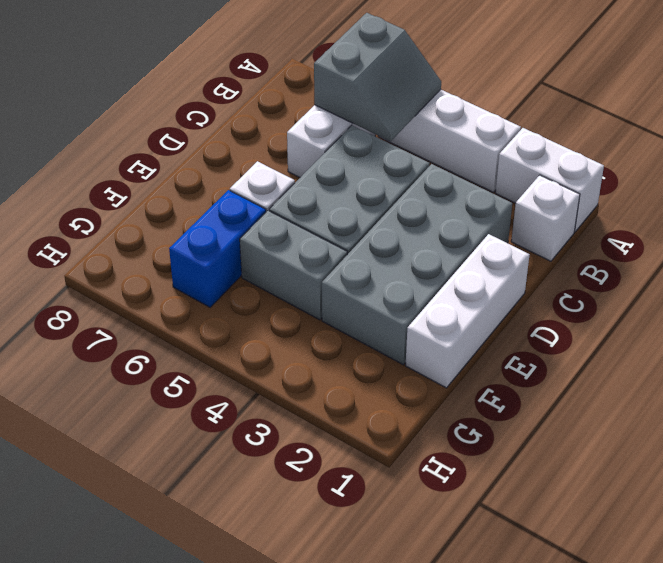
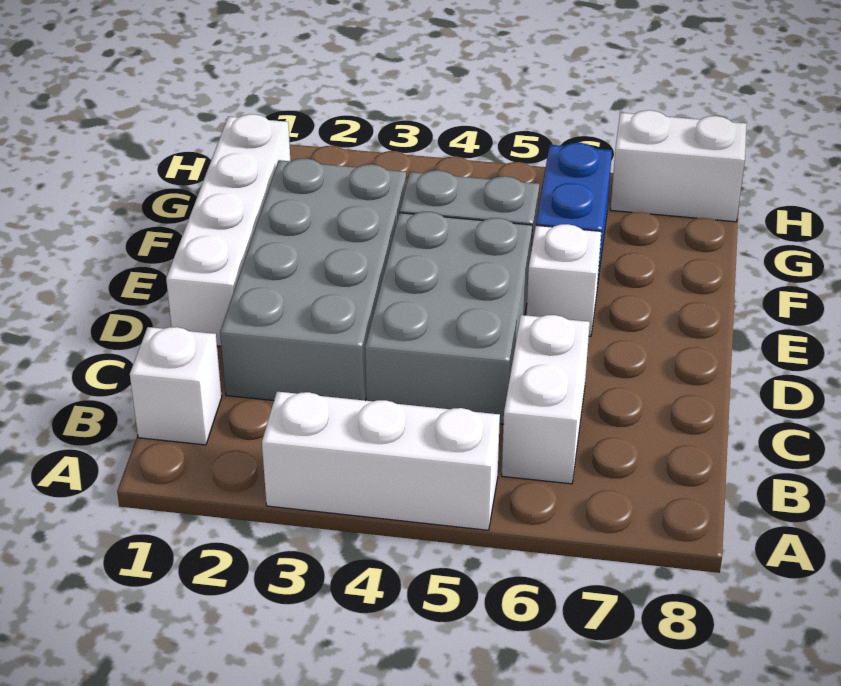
white 1x2 brick [495,128,604,232] -> white 1x2 brick moved to [611,110,747,222]
grey 2x2 slope [314,13,441,141] -> none
white 1x3 brick [406,234,530,388] -> white 1x4 brick [166,114,290,346]

